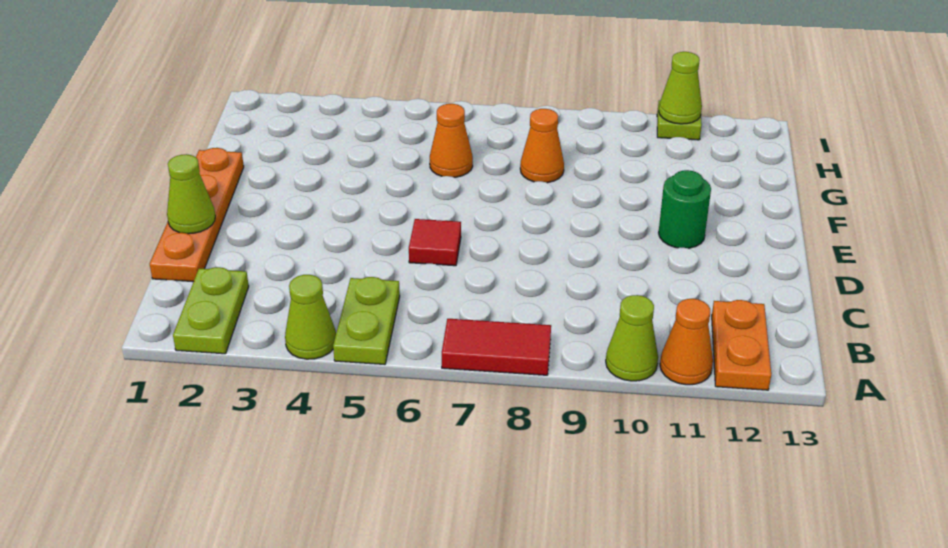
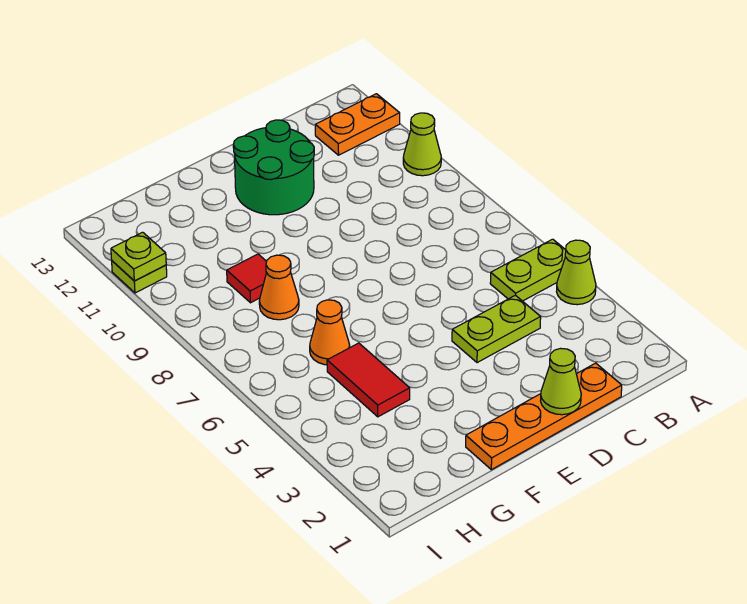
lime 1x2 plate [173,267,249,354] -> lime 1x2 plate moved to [452,295,541,363]
red 1x2 tile [442,319,551,375] -> red 1x2 tile moved to [327,343,410,417]
orange 1x1 cone [660,299,713,385] -> none
red 1x1 tile [409,219,461,266] -> red 1x1 tile moved to [227,254,267,303]
green 1x1 round brick [659,170,711,248] -> green 2x2 round brick [233,120,314,215]
lime 1x1 cone [659,52,702,124] -> lime 1x1 plate [111,232,166,281]

